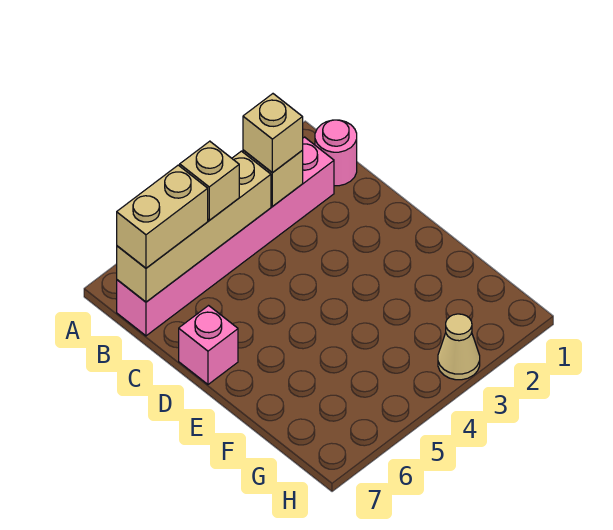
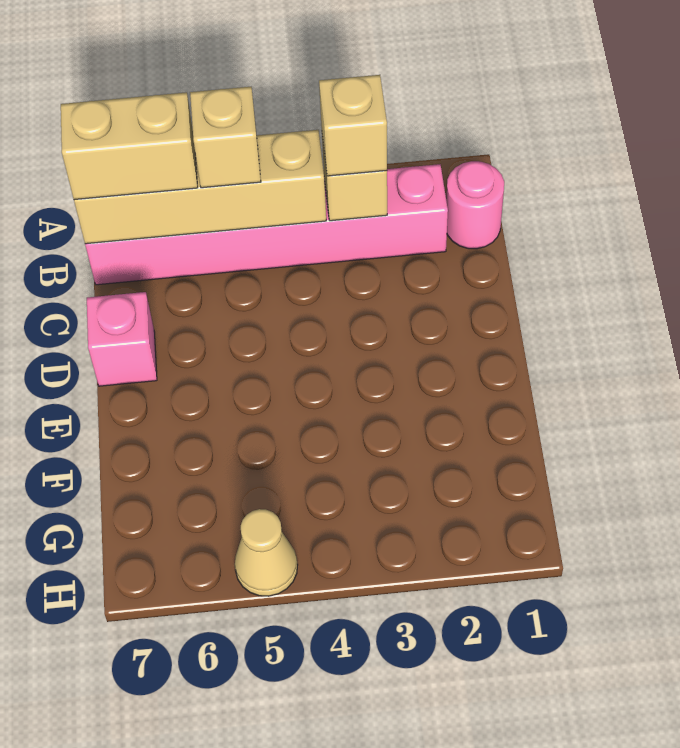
tan 1x1 cone [438,314,480,380] -> tan 1x1 cone moved to [235,509,298,596]

